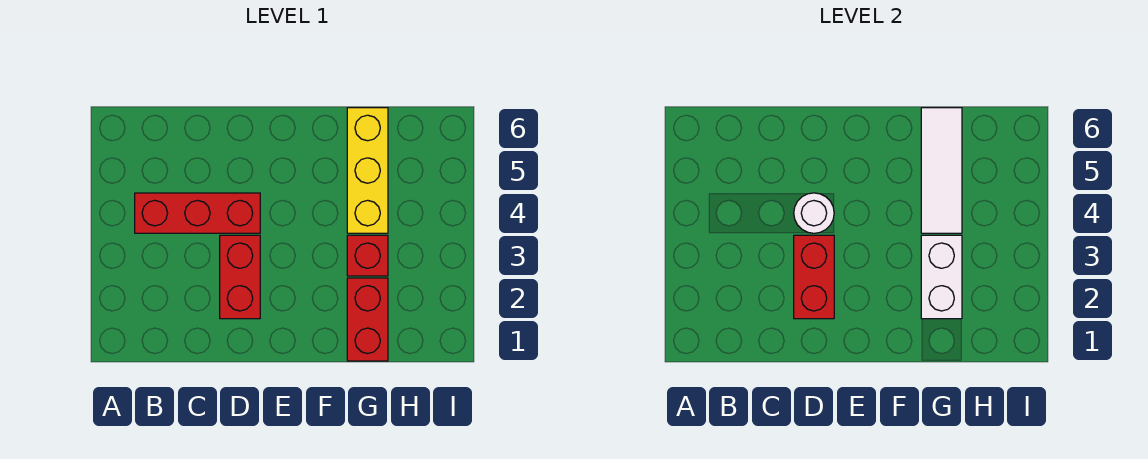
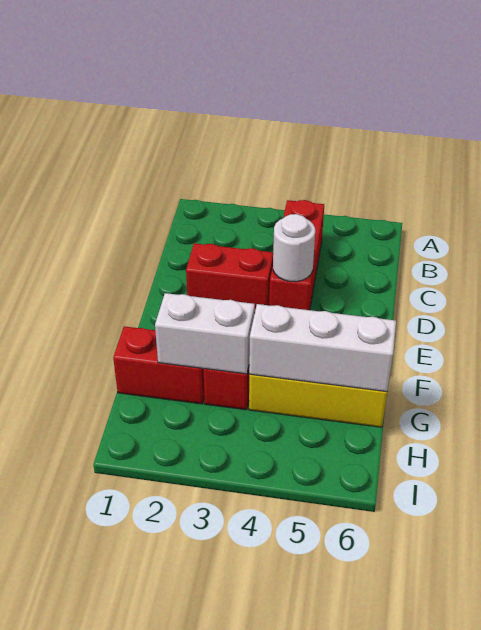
red 1x2 brick [794,235,834,319] -> none
white 1x3 tile [921,108,962,233] -> white 1x3 brick [249,304,396,392]

